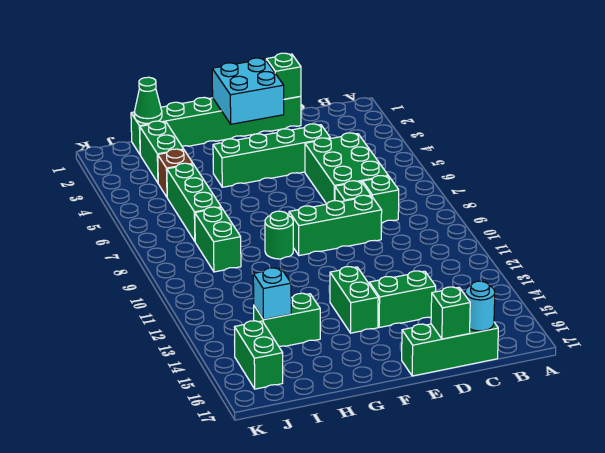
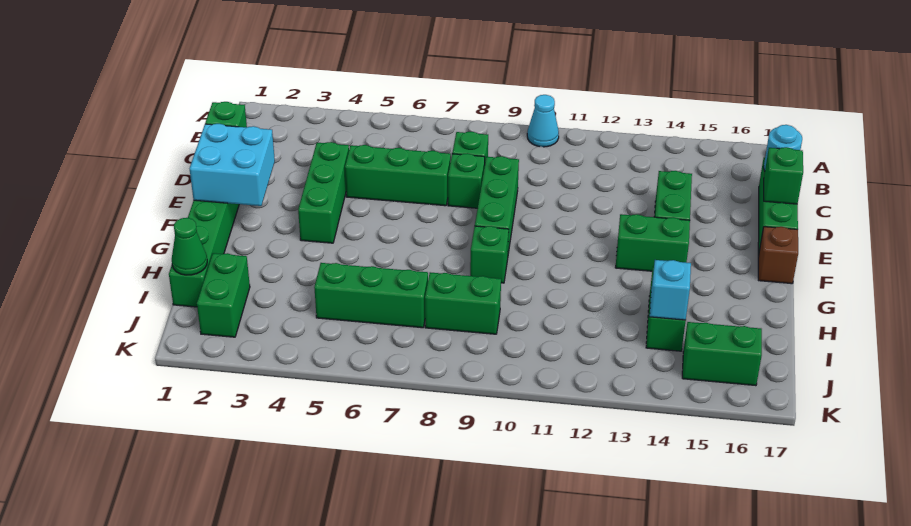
none -> cyan 1x1 cone [527,95,559,147]
green 2x3 brick [305,133,388,204] -> green 1x3 brick [345,145,451,206]
green 1x4 brick [213,124,330,187] -> green 1x3 brick [298,142,349,243]
green 1x1 round brick [265,211,293,259] -> green 1x1 brick [470,226,509,283]
green 1x2 brick [140,121,184,183] -> green 1x2 brick turned to [197,253,250,337]
brown 1x1 brick [158,149,193,197] -> brown 1x1 brick moved to [758,227,798,284]

